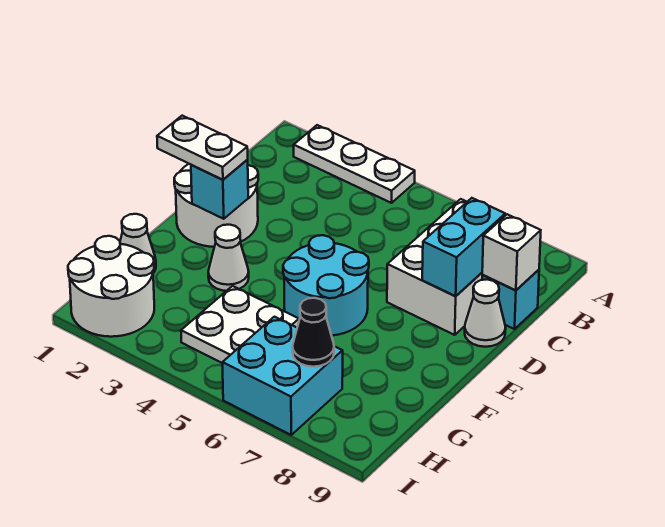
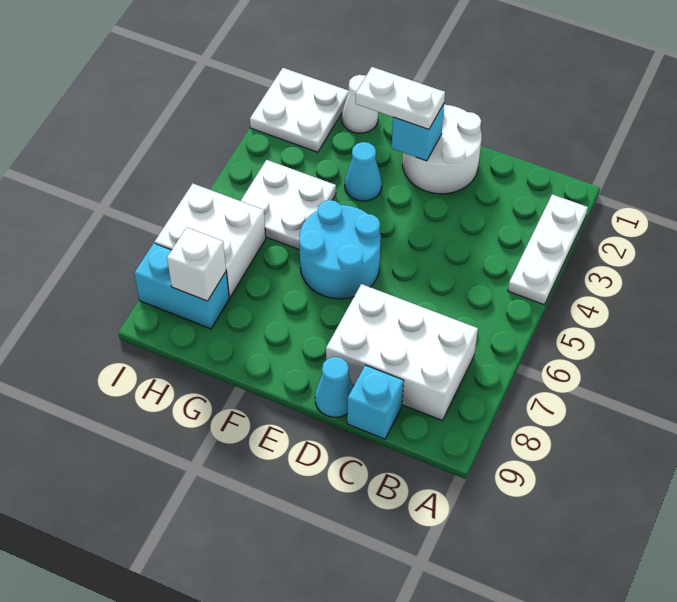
cyan 1x2 brick [422,198,505,296] -> cyan 1x2 brick moved to [134,243,229,329]
white 1x1 brick [482,214,541,290] -> white 1x1 brick moved to [167,227,226,301]
white 1x1 cone [465,279,506,347] -> cyan 1x1 cone [315,357,354,417]
white 1x2 plate [157,116,248,180] -> white 1x2 plate turned to [356,67,445,129]
white 1x1 cone [208,225,249,291] -> cyan 1x1 cone [345,142,382,201]
white 2x2 round brick [68,236,154,337] -> white 2x2 plate [250,68,349,152]
cyan 2x2 brick [222,317,343,435] -> white 2x2 brick [155,184,266,297]
black 1x1 cone [292,298,334,367] -> none

